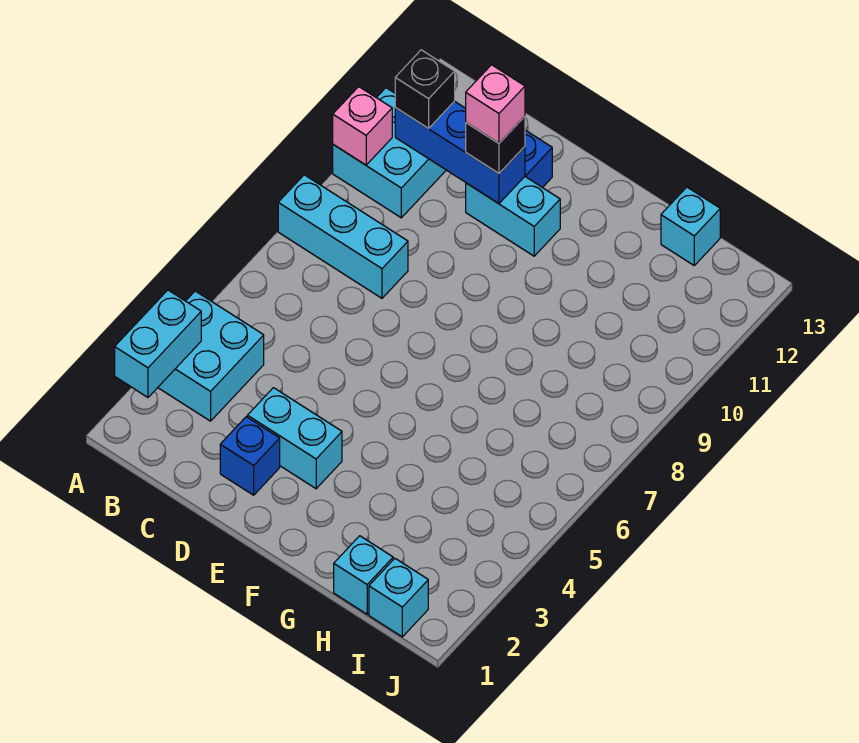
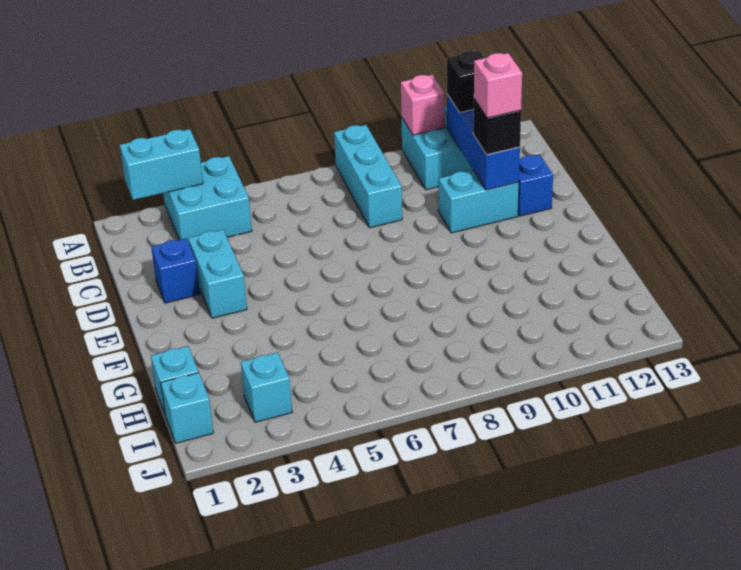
cyan 1x2 brick [466,177,560,256] -> cyan 1x2 brick turned to [439,170,519,233]
cyan 1x1 brick [661,187,720,265] -> cyan 1x1 brick moved to [241,353,292,422]

